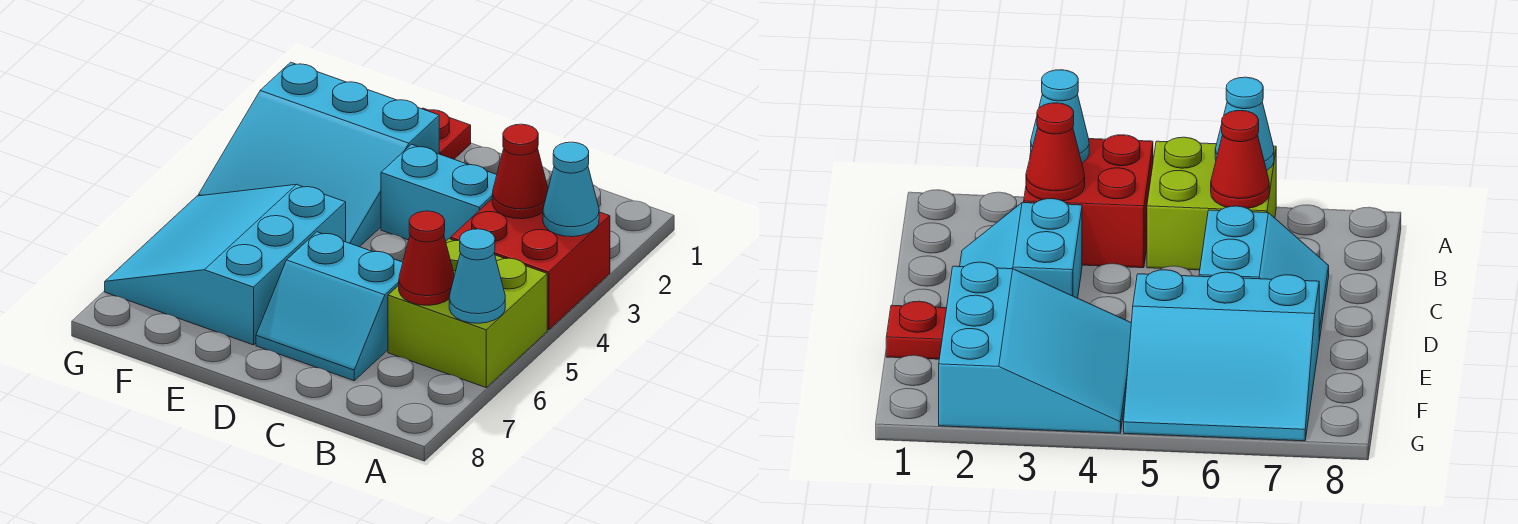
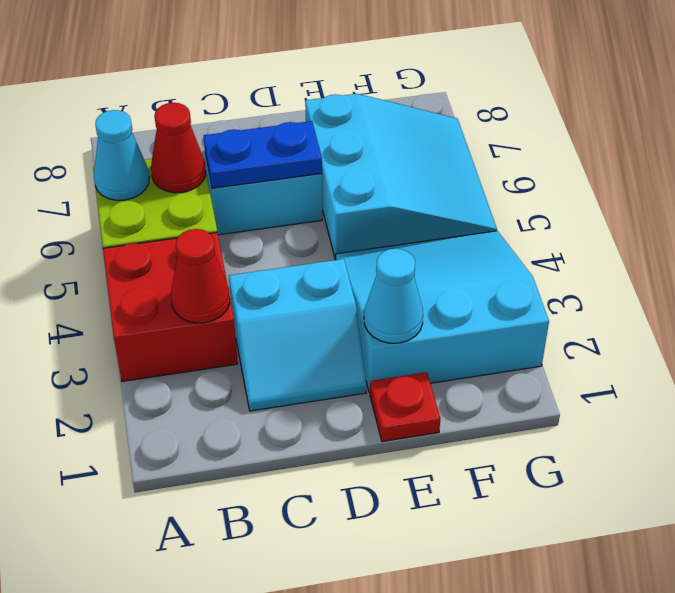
cyan 1x1 cone [543,142,599,237] -> cyan 1x1 cone moved to [364,249,423,343]
none -> blue 1x2 plate [203,121,322,188]

